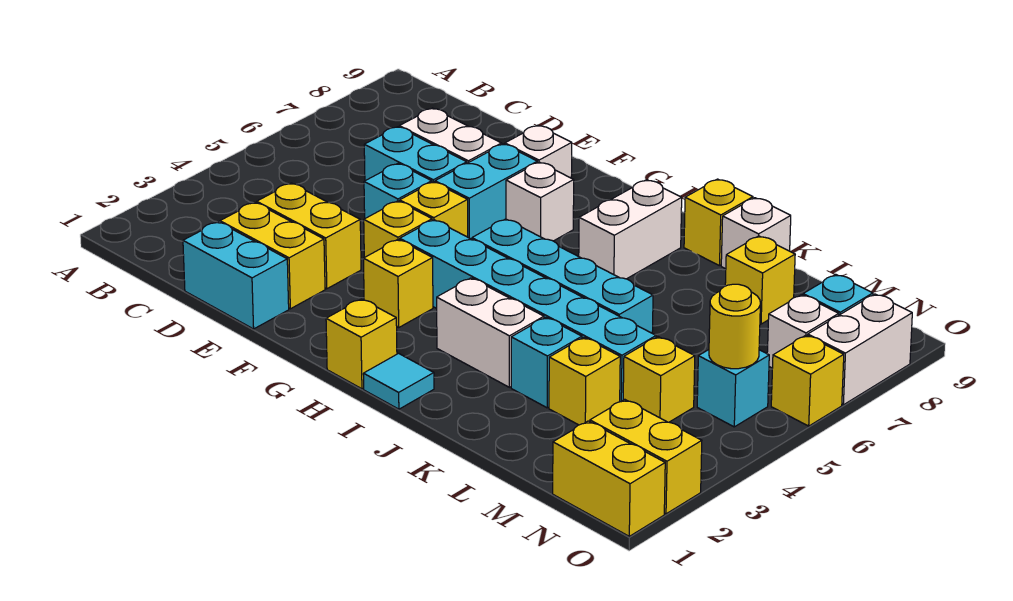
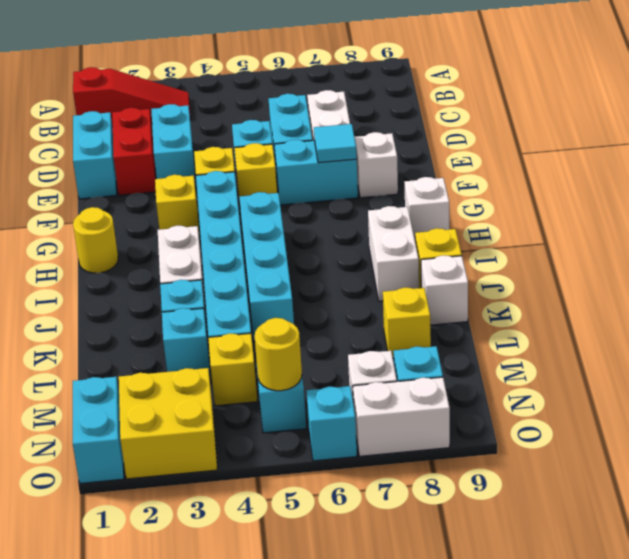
none -> red 1x3 slope [73,67,191,126]
yellow 1x2 brick [220,202,325,309] -> red 1x2 brick [112,108,156,195]
yellow 1x2 brick [257,183,361,289] -> cyan 1x2 brick [151,104,196,188]
white 1x1 brick [506,162,574,241] -> white 1x1 brick moved to [404,177,449,239]
yellow 1x1 brick [326,299,397,389] -> yellow 1x1 round brick [73,207,118,273]
cyan 1x1 tile [363,353,434,409] -> cyan 1x1 tile moved to [314,124,357,163]
white 1x2 brick [579,180,682,279] -> white 1x2 brick turned to [368,206,419,301]
yellow 1x1 brick [549,337,620,425] -> cyan 1x1 brick [162,308,210,376]
yellow 1x2 brick [553,421,665,536] -> cyan 1x2 brick [73,377,124,483]
yellow 1x2 brick [590,399,702,514] -> yellow 2x2 brick [119,368,217,479]
yellow 1x1 brick [771,335,844,426] -> cyan 1x1 brick [306,386,357,461]

